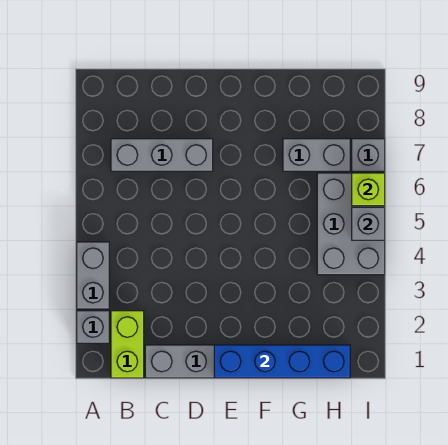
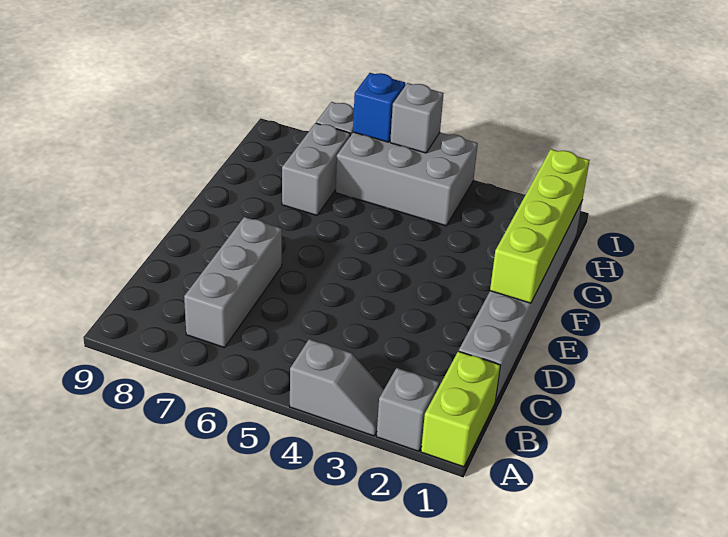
grey 1x2 brick [77,242,109,309] -> grey 1x2 slope [290,339,384,436]
lime 1x2 brick [111,311,144,378] -> lime 1x2 brick turned to [421,351,501,467]
blue 1x4 brick [214,345,350,378] -> lime 1x4 brick [490,149,590,303]
lime 1x1 brick [352,173,385,206] -> blue 1x1 brick [353,73,405,142]

